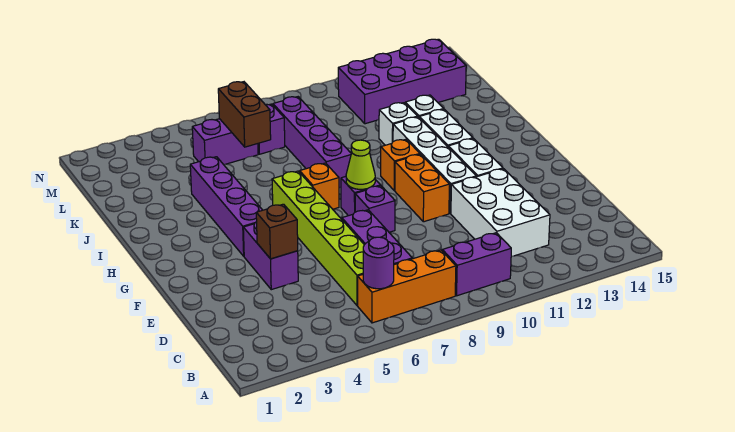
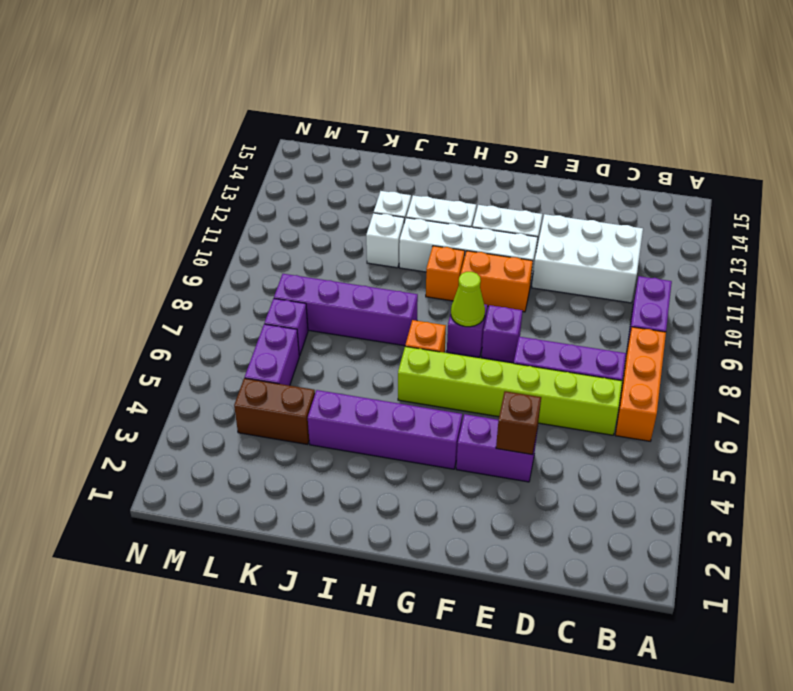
purple 1x1 round brick [363,237,394,289] -> none
brown 1x2 brick [218,82,271,147] -> brown 1x2 brick moved to [234,378,315,445]
purple 2x4 brick [338,39,466,124] -> none

